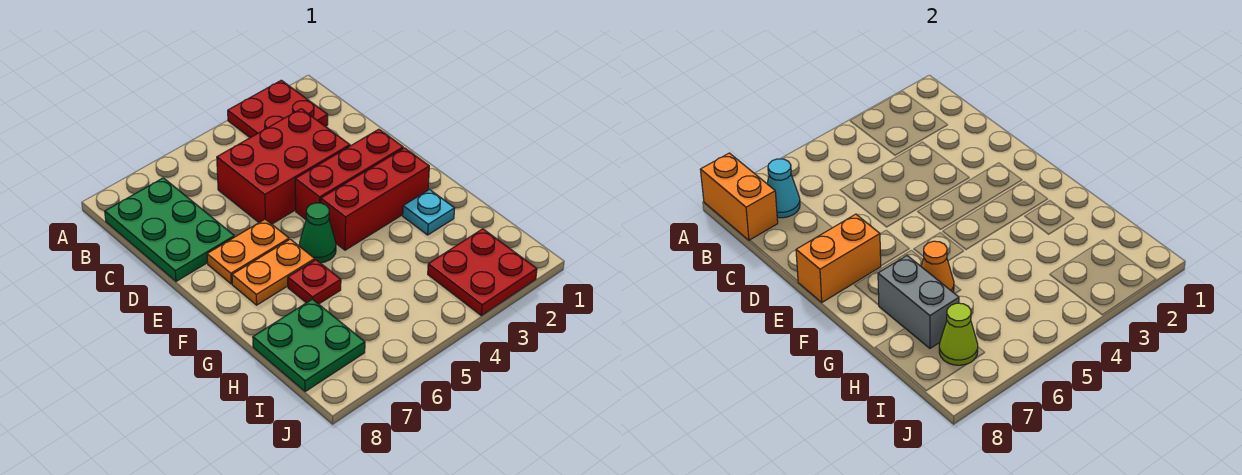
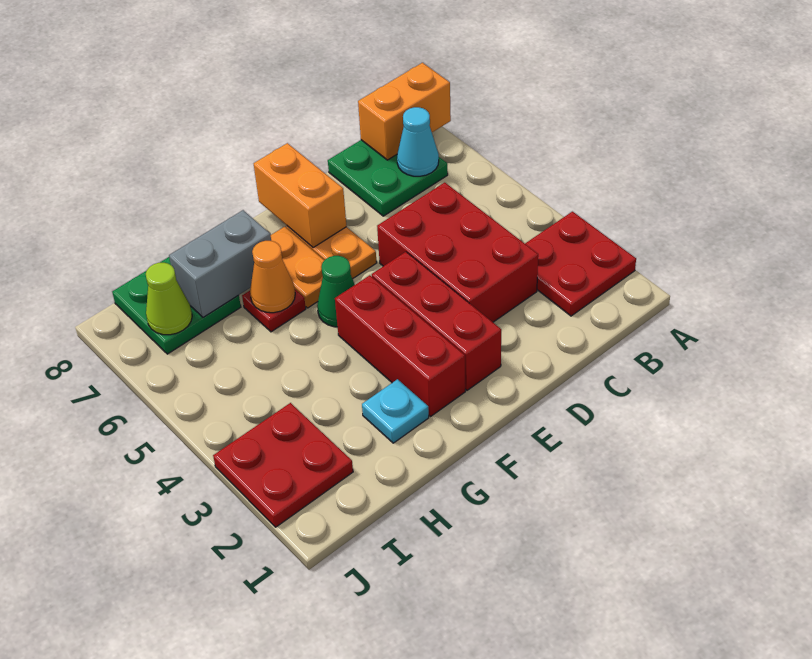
green 2x3 plate [105,178,234,281] -> green 2x2 plate [328,140,448,216]

